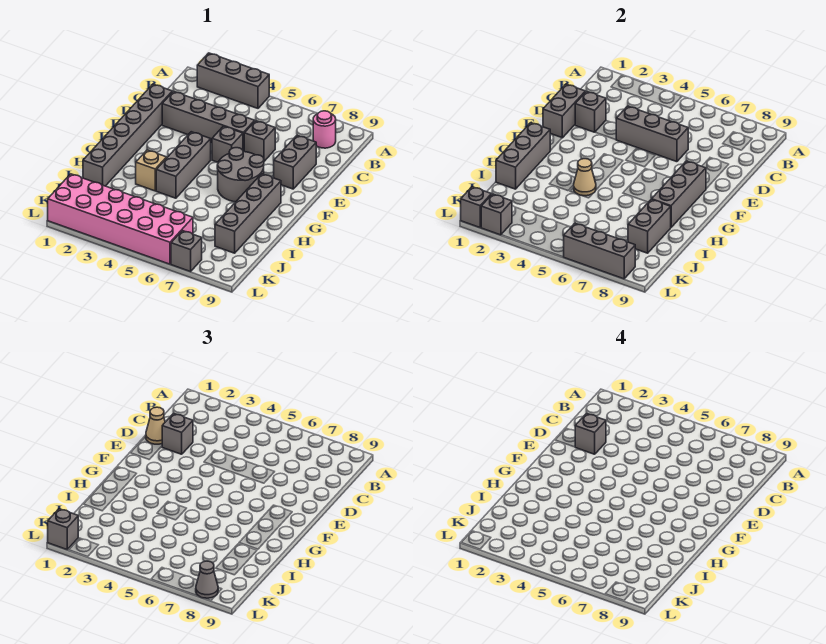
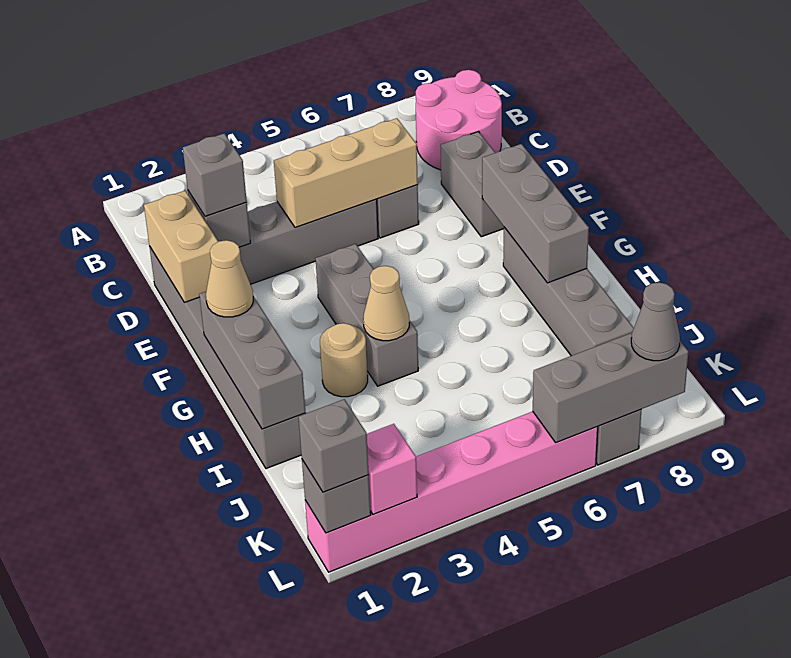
grey 1x3 brick [197,53,269,108] -> none
pink 1x1 round brick [313,111,336,148] -> pink 2x2 round brick [416,70,502,170]
grey 1x2 brick [543,84,585,138] -> tan 1x2 brick [144,190,218,302]
tan 1x1 cone [146,407,165,444] -> tan 1x1 cone moved to [206,240,253,317]
grey 1x1 brick [575,414,606,454] -> none
grey 1x3 brick [616,106,688,162] -> tan 1x3 brick [274,118,418,227]
grey 1x1 brick [212,126,243,162] -> none
grey 2x2 round brick [217,148,264,202] -> none
tan 1x1 brick [136,150,167,191] -> tan 1x1 round brick [320,323,368,397]
grey 1x2 brick [628,199,671,253] -> none
pink 2x6 brick [48,174,193,264] -> pink 1x6 brick [305,412,598,572]
grey 1x1 brick [481,194,512,235] -> pink 1x1 brick [367,424,417,515]

